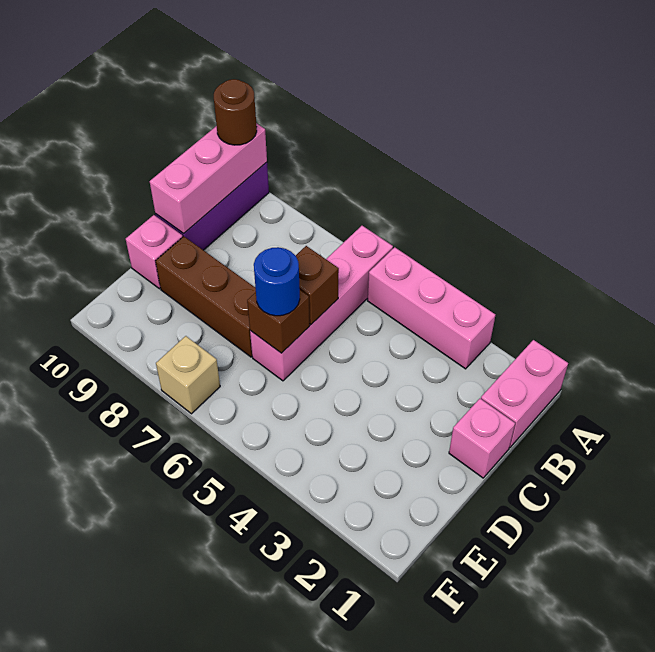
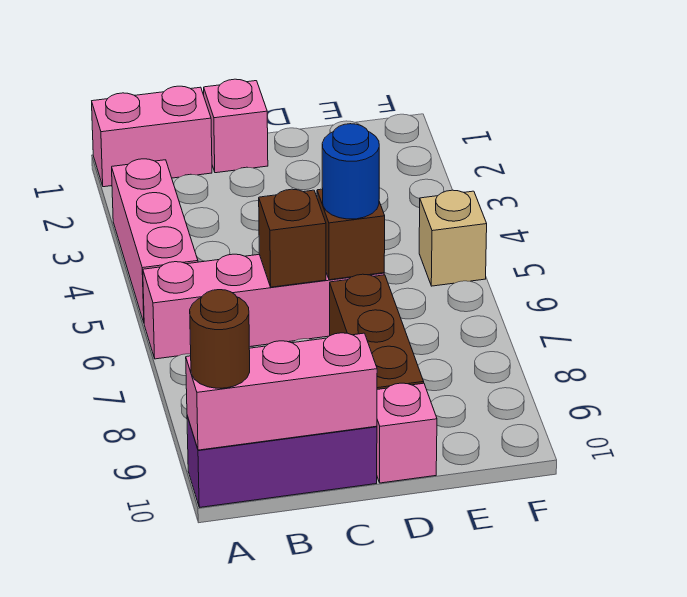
tan 1x1 brick [156,336,220,414] -> tan 1x1 brick moved to [419,190,487,286]

